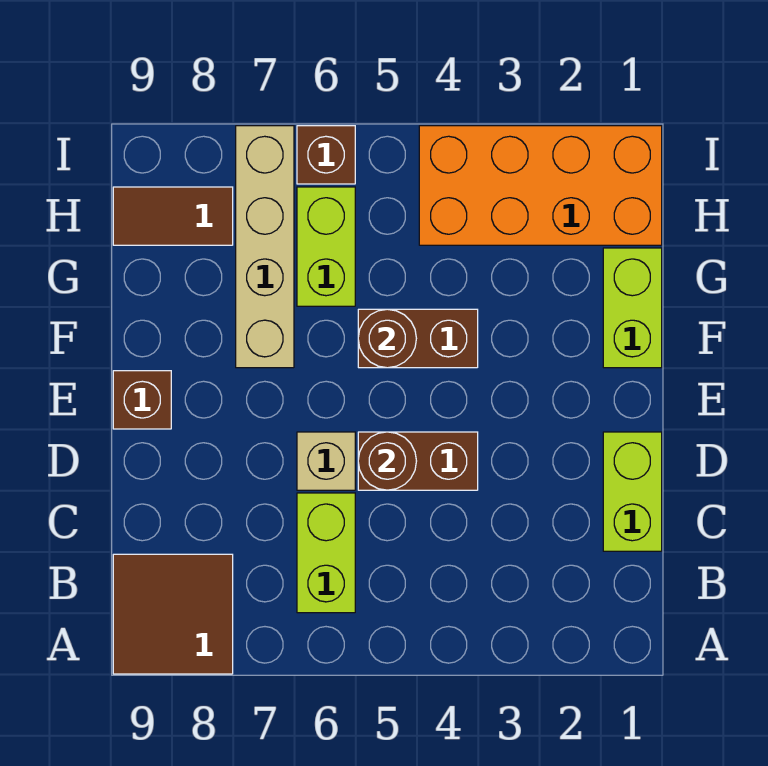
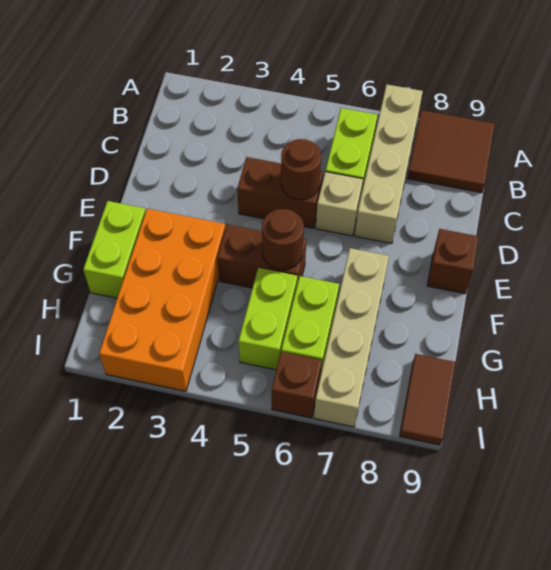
none -> tan 1x4 brick [355,85,423,244]
lime 1x2 brick [603,432,662,551] -> lime 1x2 brick moved to [238,268,297,370]
orange 2x4 brick [419,126,662,245] -> orange 2x4 brick turned to [99,209,225,391]
brown 1x2 tile [113,187,233,245] -> brown 1x2 tile turned to [400,354,456,445]

